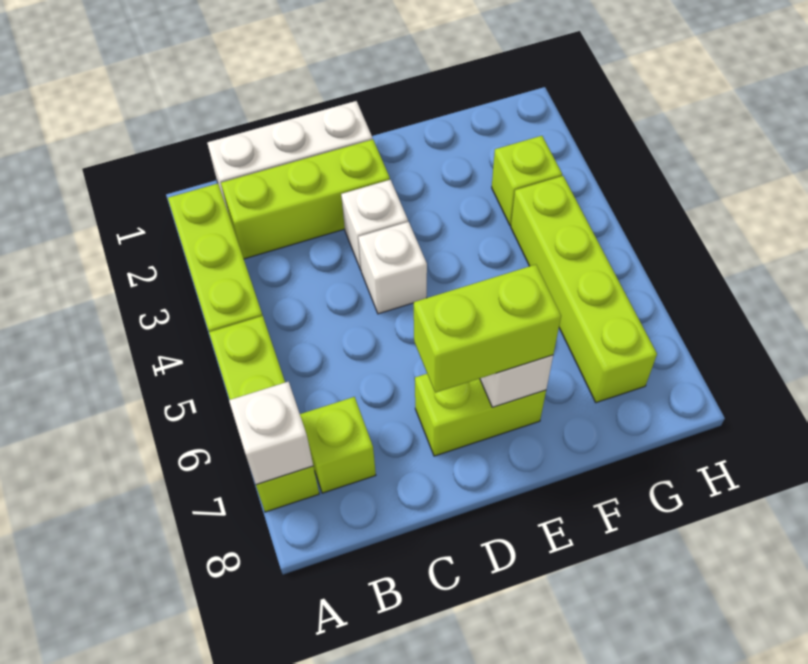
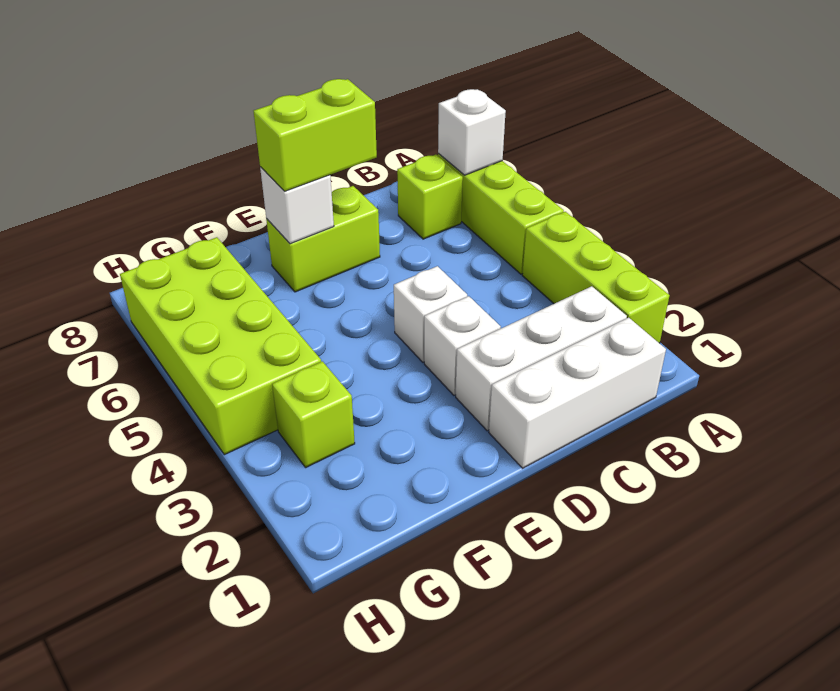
lime 1x3 brick [221,140,390,259] -> white 1x3 brick [456,286,627,431]
lime 1x4 brick [511,176,657,403] -> lime 2x4 brick [120,237,321,455]

